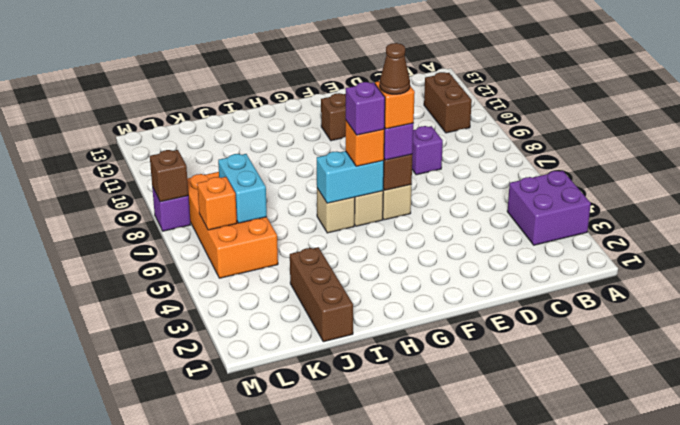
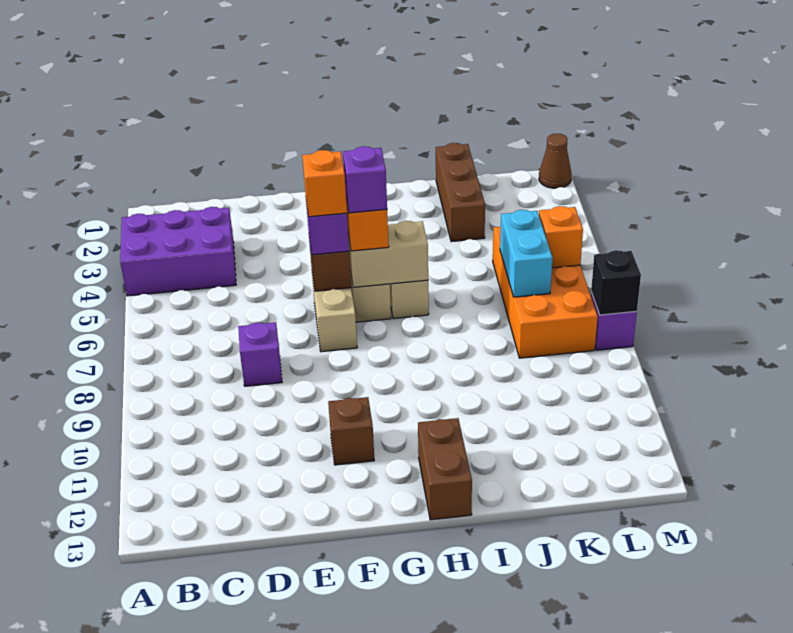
purple 2x2 brick [507,171,591,245] -> purple 2x3 brick [120,207,236,296]
brown 1x2 brick [424,72,472,133] -> brown 1x2 brick moved to [418,418,472,520]
brown 1x1 cone [380,43,410,94] -> brown 1x1 cone moved to [539,134,572,188]
cyan 1x2 brick [317,151,384,203] -> tan 1x2 brick [348,221,428,287]
brown 1x1 brick [150,150,188,202] -> black 1x1 brick [591,250,641,315]

